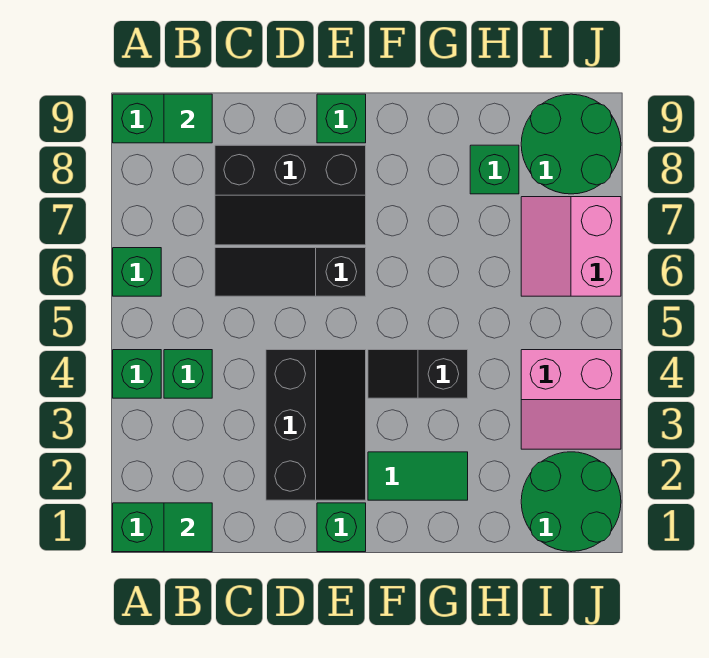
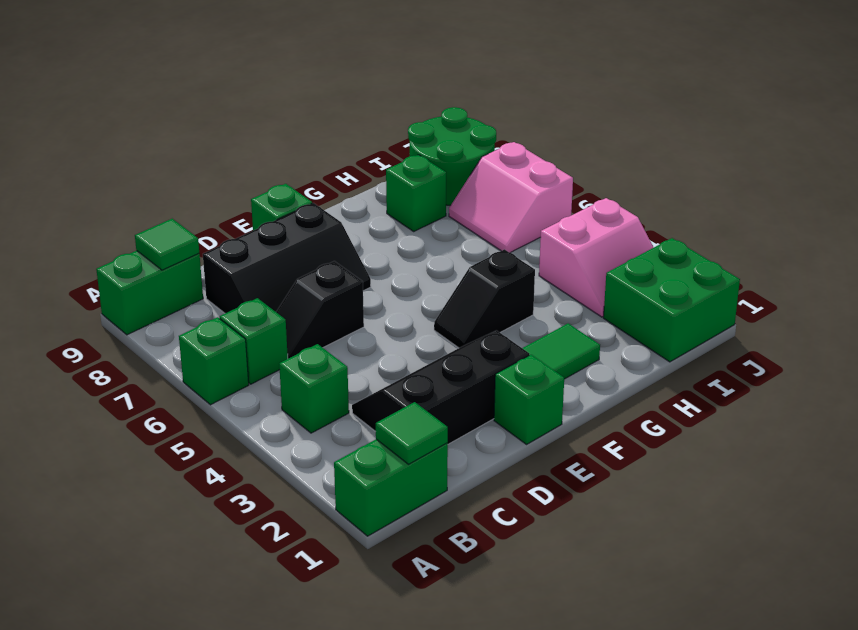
green 1x1 brick [113,350,161,398] -> green 1x1 brick moved to [220,298,288,384]
black 1x3 slope [215,248,366,296] -> black 1x2 slope [276,261,364,359]
black 2x3 slope [266,350,366,500] -> black 2x3 slope turned to [352,330,529,444]
green 2x2 round brick [521,452,621,552] -> green 2x2 brick [603,238,740,362]

